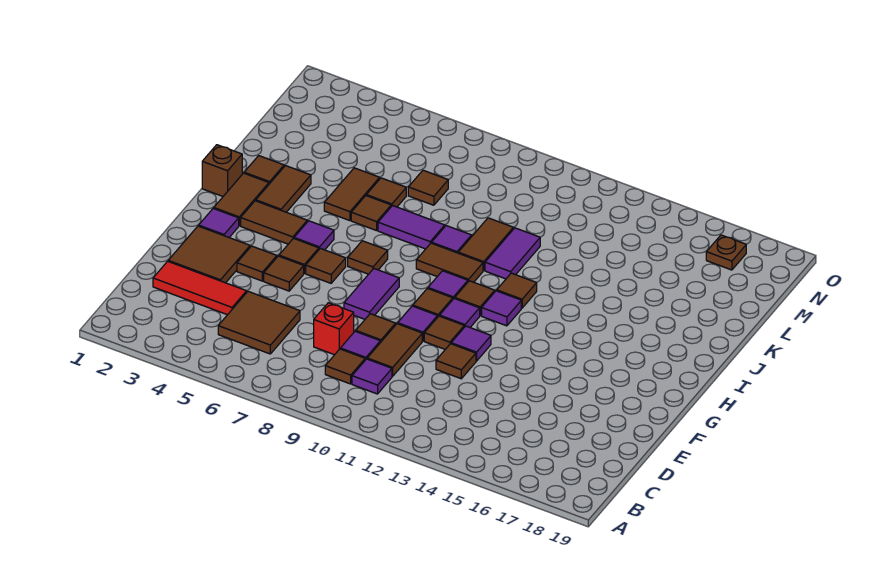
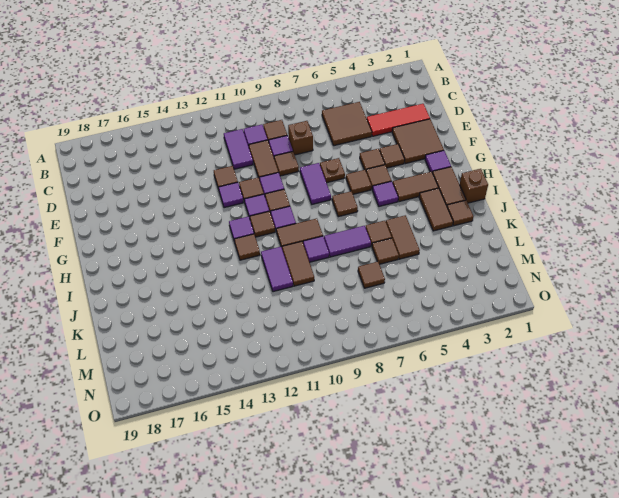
none -> purple 1x2 tile [224,129,253,169]
red 1x1 brick [314,303,354,355] -> brown 1x1 brick [288,121,313,155]
brown 1x1 plate [706,235,746,270] -> brown 1x1 plate moved to [320,158,345,183]

